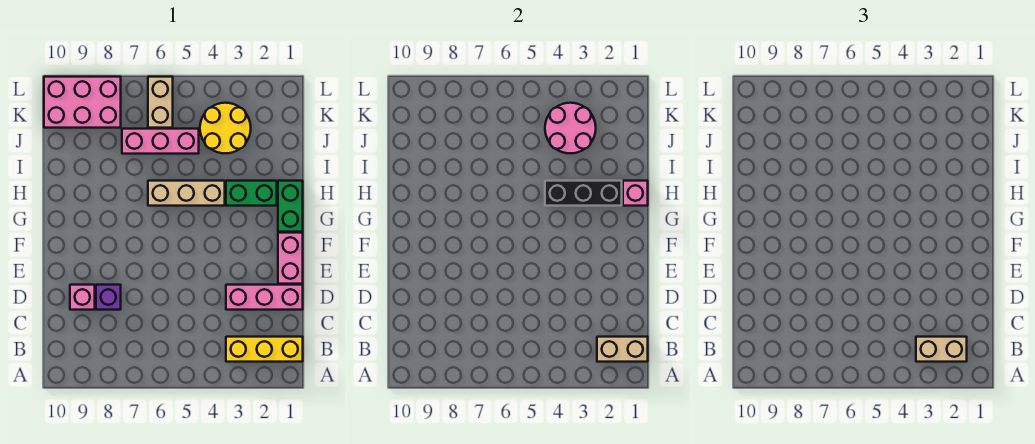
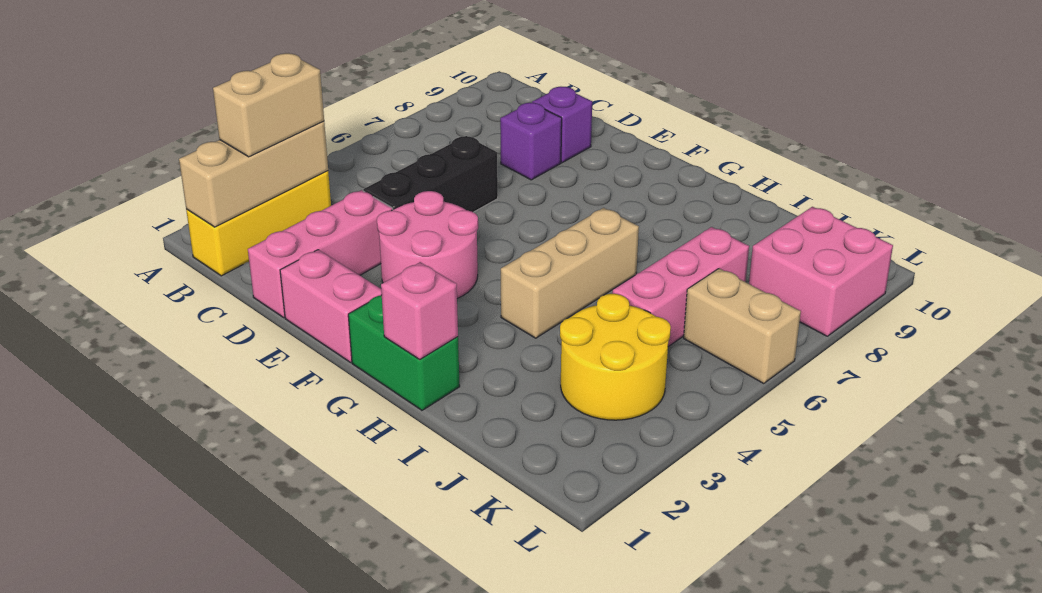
tan 1x2 brick [597,337,648,362] -> tan 1x3 brick [179,121,328,227]
pink 1x1 brick [70,285,95,310] -> purple 1x1 brick [532,87,592,162]
green 1x2 brick [226,181,277,206] -> none
black 1x3 brick [545,181,622,206] -> black 1x3 brick moved to [363,136,498,212]
pink 2x2 round brick [545,103,596,153] -> pink 2x2 round brick moved to [377,191,478,299]
pink 2x3 brick [44,77,121,128] -> pink 2x2 brick [749,207,893,336]

